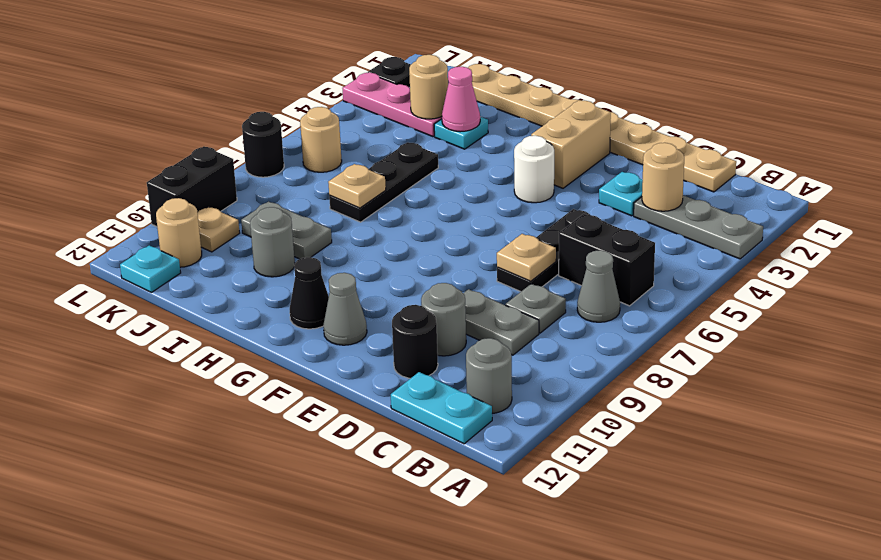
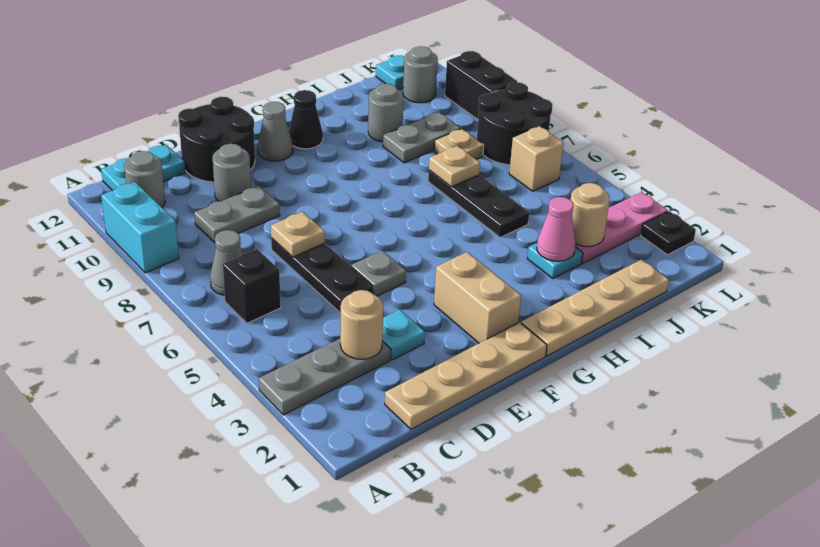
none -> cyan 1x2 brick [101,182,179,273]
black 1x2 brick [559,214,655,306] -> black 1x1 brick [223,249,281,323]
grey 1x1 plate [506,284,566,333] -> grey 1x1 plate moved to [351,251,406,296]
black 1x1 round brick [392,305,438,378] -> black 2x2 round brick [178,97,255,182]
white 1x1 round brick [514,136,554,203] -> none
tan 1x1 round brick [300,107,342,172] -> tan 1x1 brick [509,126,564,191]
tan 1x1 plate [198,207,240,252] -> tan 1x1 plate moved to [434,129,484,159]
tan 1x1 round brick [156,198,202,267] -> grey 1x1 round brick [403,46,438,103]
black 1x1 round brick [242,112,284,177] -> black 2x2 round brick [477,82,553,165]

